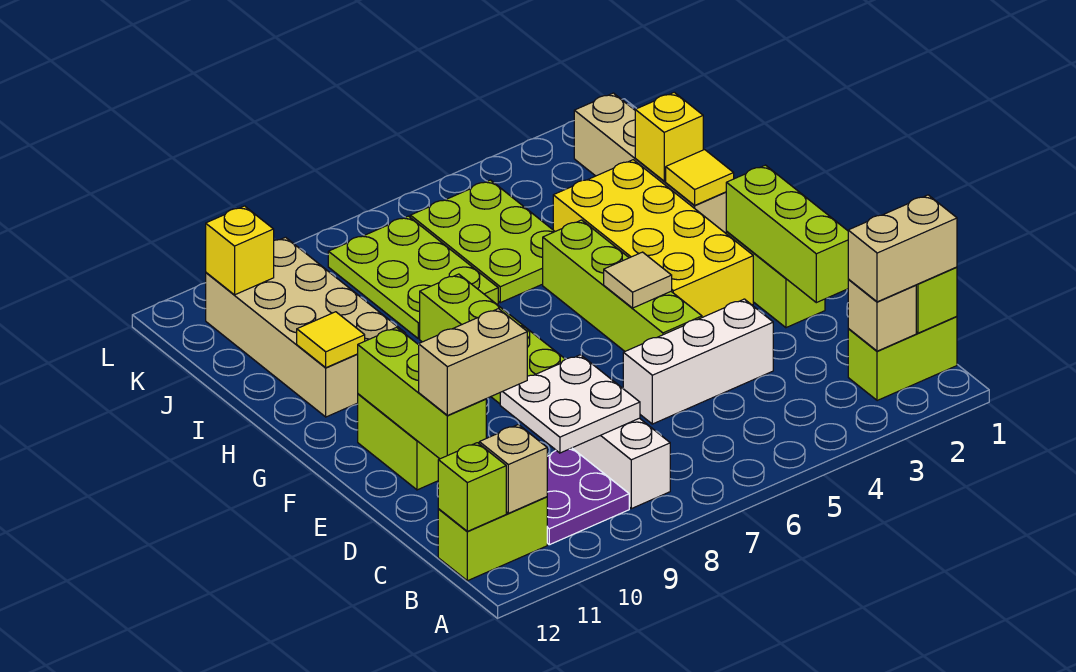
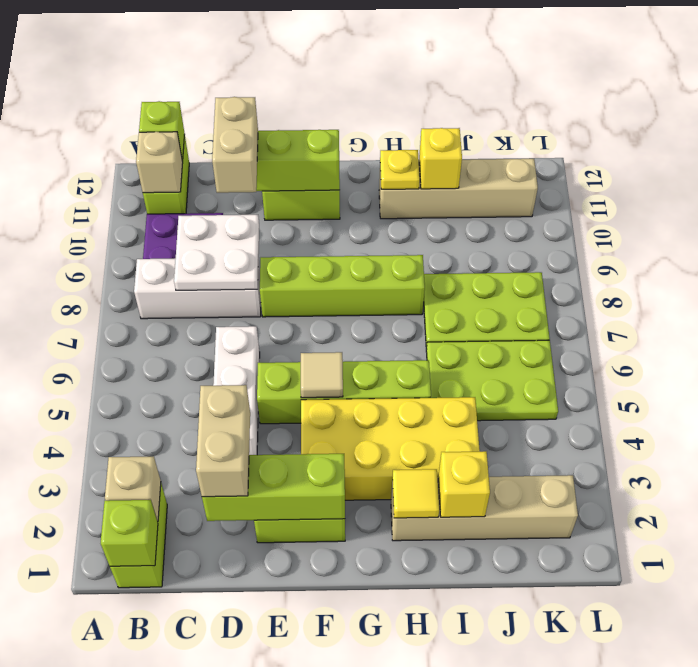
tan 1x2 brick [848,195,957,302] -> tan 1x2 brick moved to [196,385,250,497]
tan 2x4 brick [206,237,406,417] -> tan 1x4 brick [379,159,538,219]
yellow 1x1 tile [297,312,365,368] -> yellow 1x1 plate [380,150,420,189]
yellow 1x1 brick [206,206,274,295] -> yellow 1x1 brick moved to [419,128,462,189]

